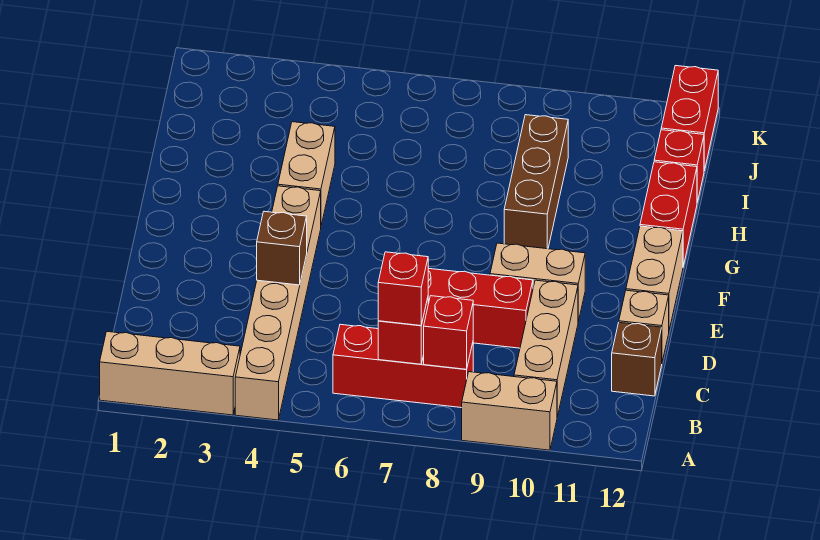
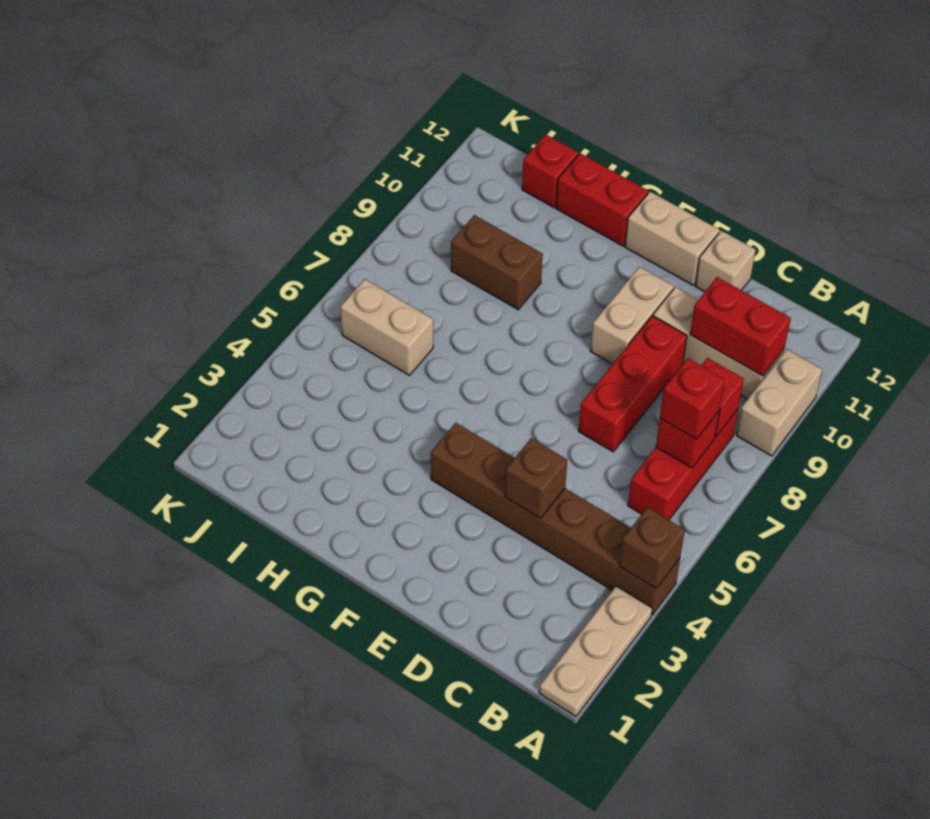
tan 1x3 brick [100,332,240,415] -> tan 1x3 plate [539,586,653,716]
tan 1x6 brick [235,186,321,420] -> brown 1x6 brick [431,423,680,615]
brown 1x1 brick [612,323,662,396] -> brown 1x1 brick moved to [619,507,685,589]
tan 1x2 brick [278,122,335,225] -> tan 1x2 brick moved to [340,279,433,375]
brown 1x3 brick [504,115,568,249] -> brown 1x2 brick [451,215,543,310]
red 1x2 brick [661,66,718,171] -> red 1x2 brick moved to [690,277,791,376]

